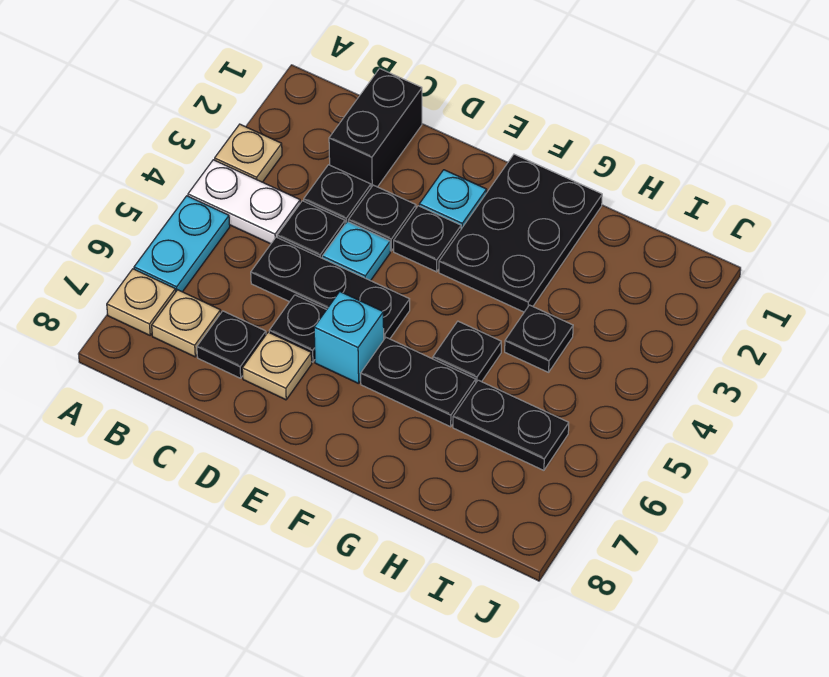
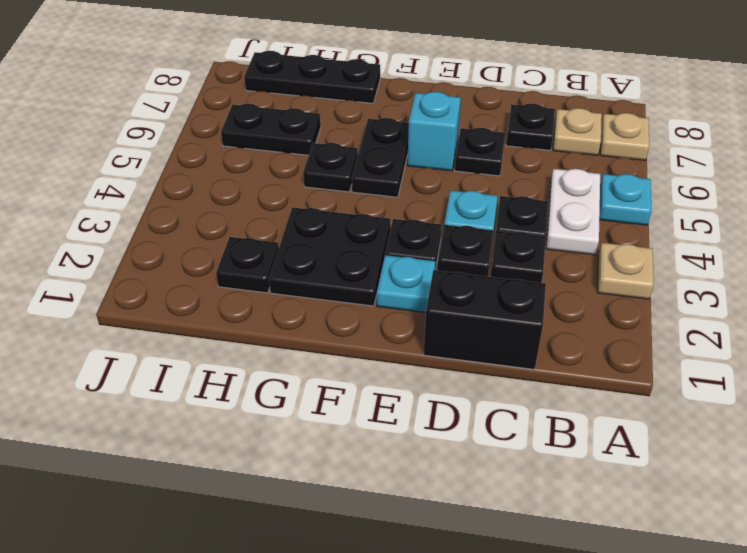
white 1x2 plate [188,160,300,244] -> white 1x2 plate turned to [546,169,600,255]
cyan 1x2 plate [134,196,230,292] -> cyan 1x1 plate [599,174,651,225]
black 1x2 brick [329,69,422,187] -> black 1x2 brick turned to [424,270,546,370]
black 1x3 plate [251,237,410,339] -> black 1x3 plate moved to [244,51,380,103]
tan 1x1 plate [242,332,312,400] -> none
black 2x3 plate [439,154,602,312] -> black 2x2 plate [269,207,390,306]
black 1x2 plate [361,338,476,427] -> black 1x2 plate turned to [352,118,409,197]
black 1x1 plate [505,305,573,372] -> black 1x1 plate moved to [216,237,279,293]

